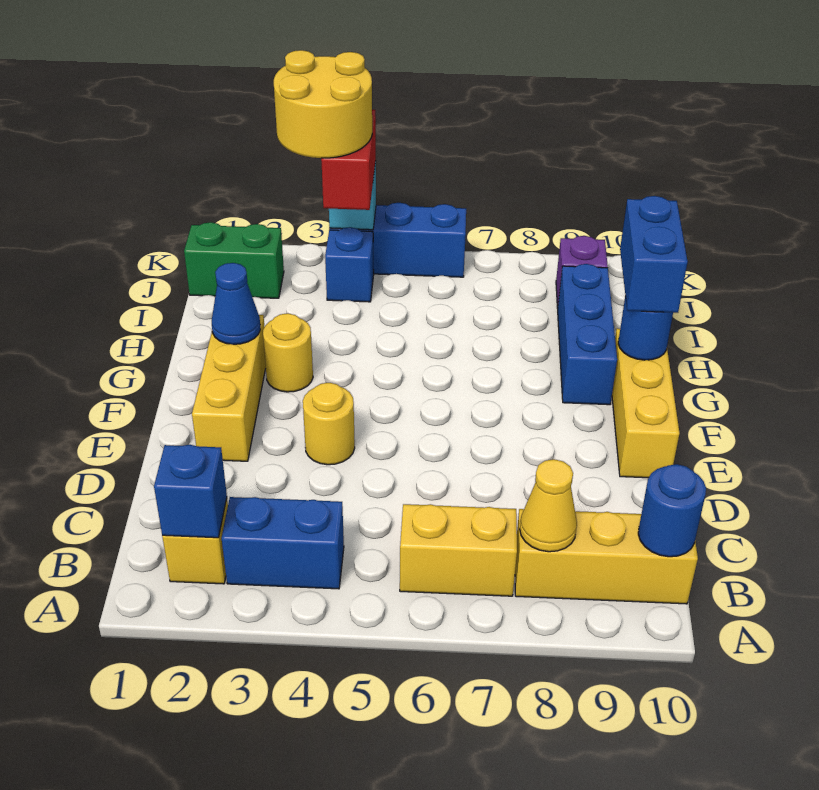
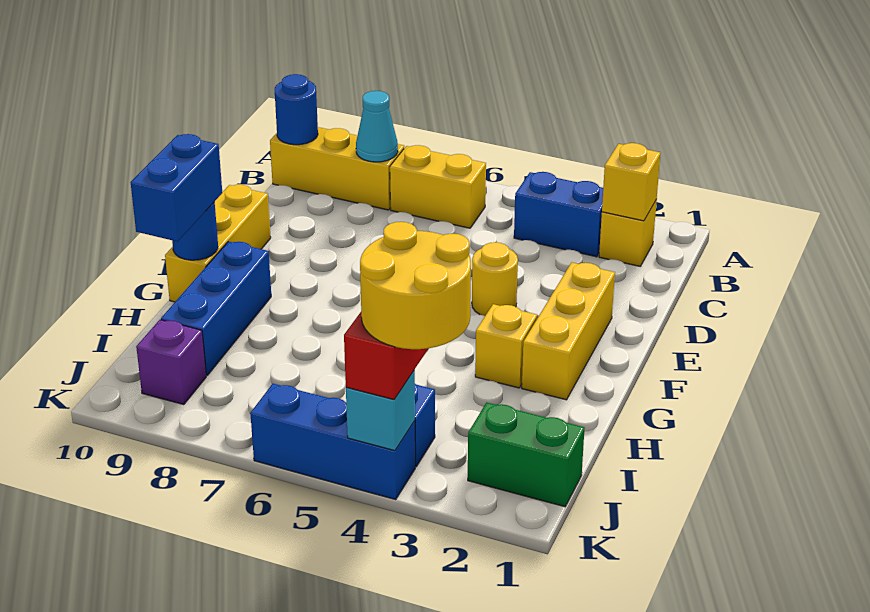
blue 1x1 brick [154,445,227,538] -> yellow 1x1 brick [602,143,660,221]
yellow 1x1 cone [520,459,577,552] -> cyan 1x1 cone [356,91,398,162]
blue 1x1 cone [212,263,260,344] -> none
yellow 1x1 round brick [263,313,313,392] -> yellow 1x1 brick [475,304,537,388]

